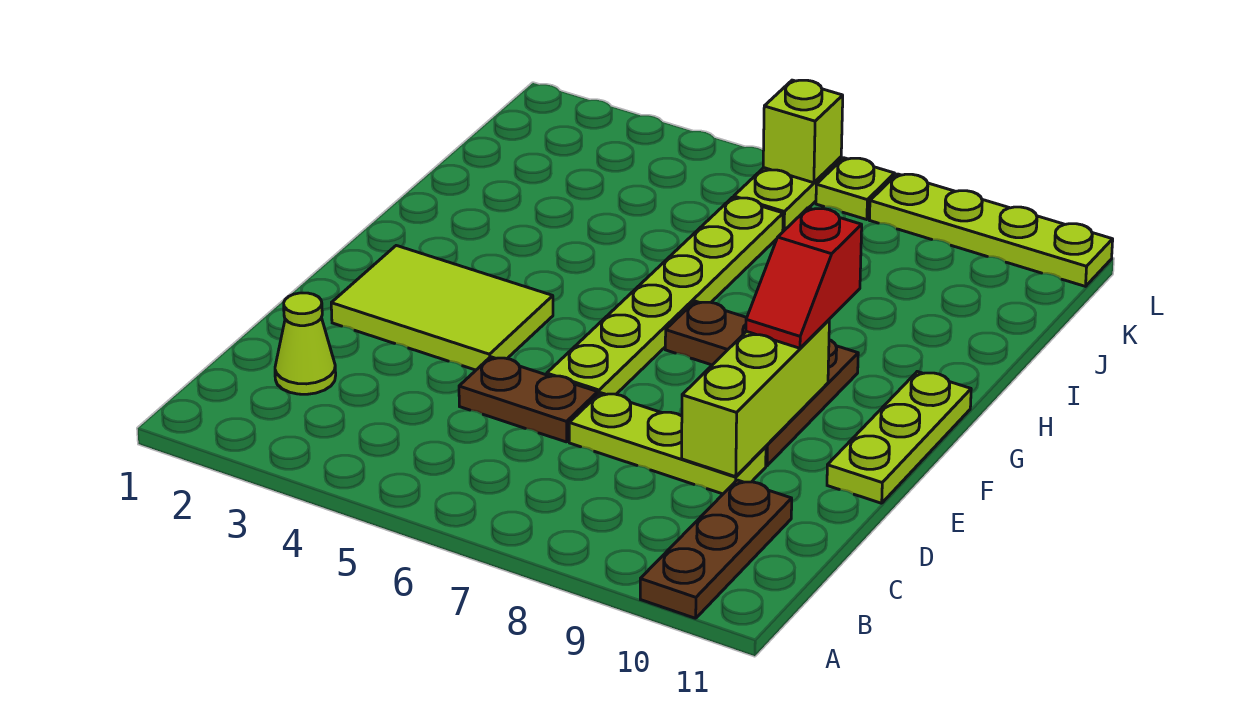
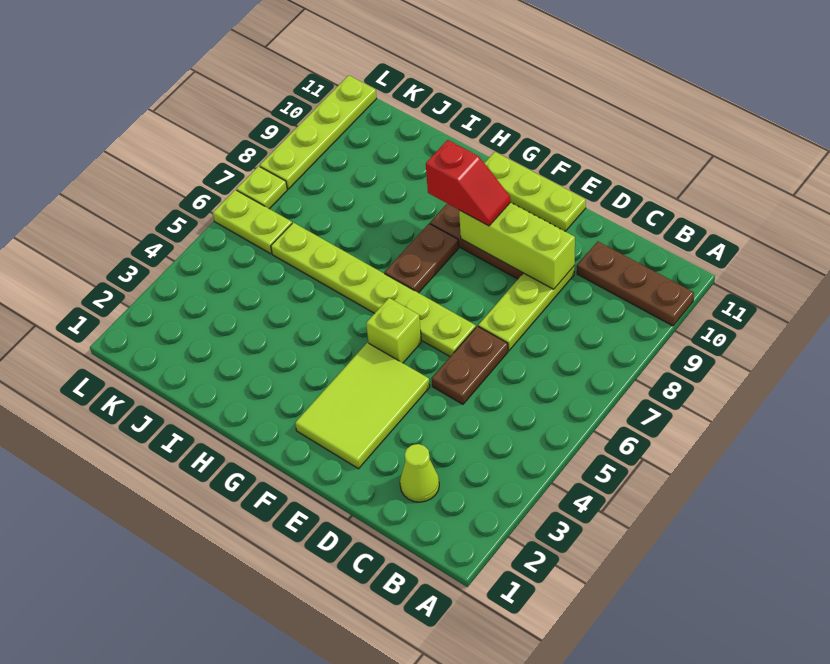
lime 1x1 brick [763,80,843,183] -> lime 1x1 brick moved to [366,298,421,363]

